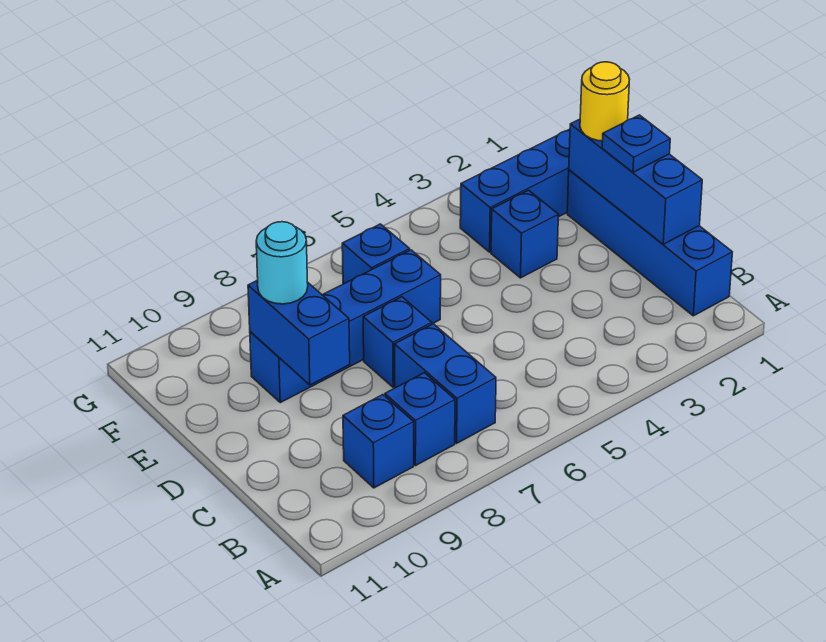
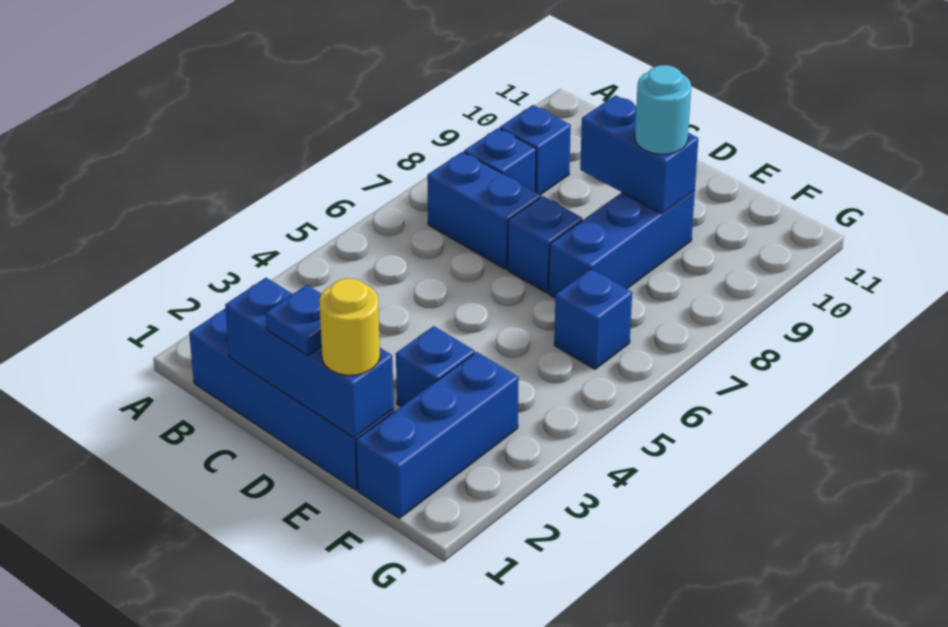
blue 1x4 brick [250,250,441,403] -> blue 1x3 brick [549,190,695,298]

